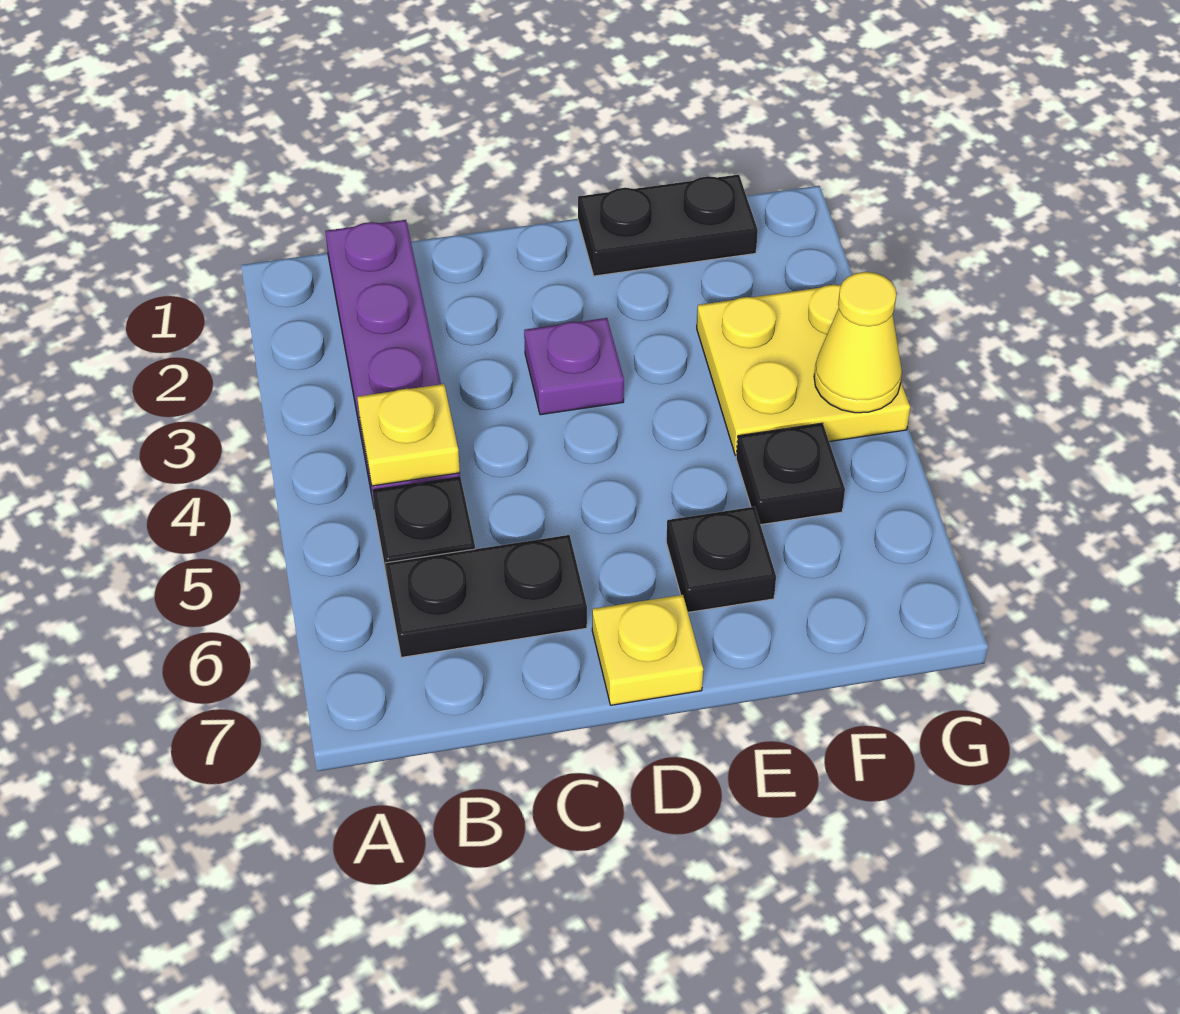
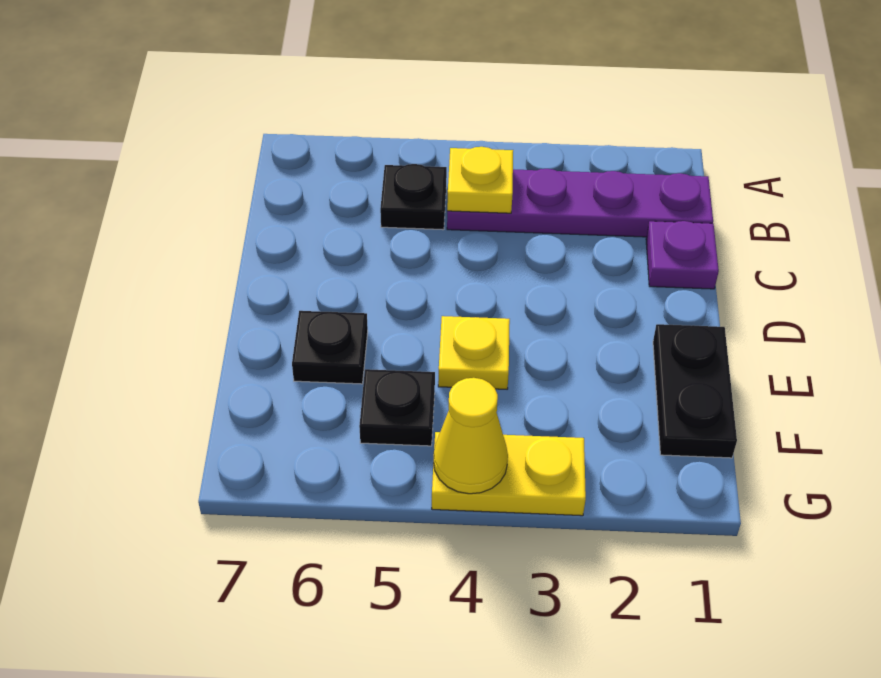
black 1x2 plate [386,535,587,657] -> none
purple 1x1 plate [524,318,624,415] -> purple 1x1 plate moved to [646,221,719,289]
yellow 1x1 plate [592,595,703,705] -> yellow 1x1 plate moved to [438,316,510,389]
yellow 2x2 plate [697,285,910,456] -> yellow 1x2 plate [432,432,586,516]

